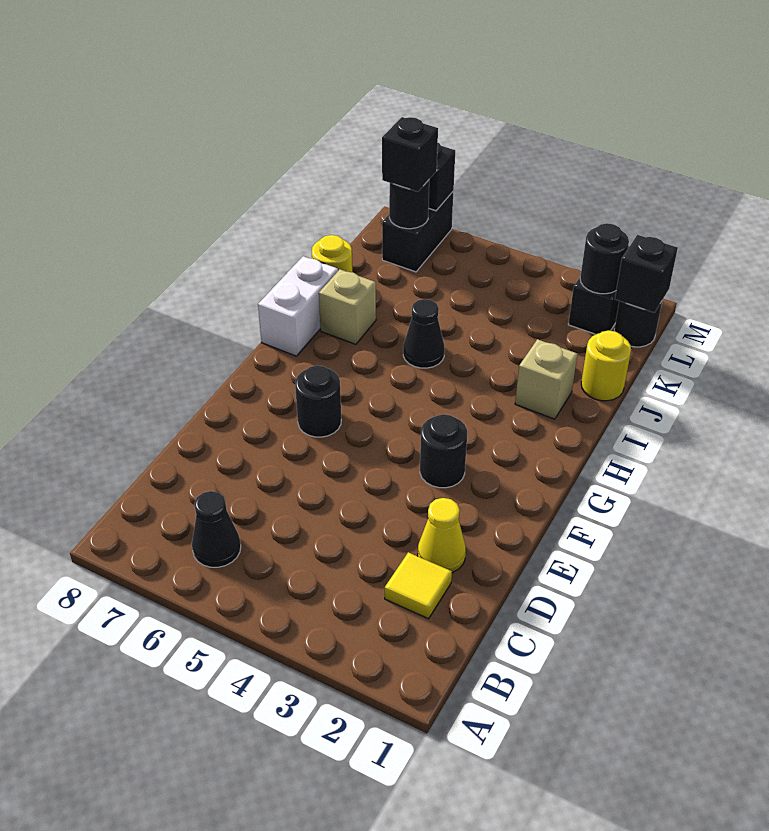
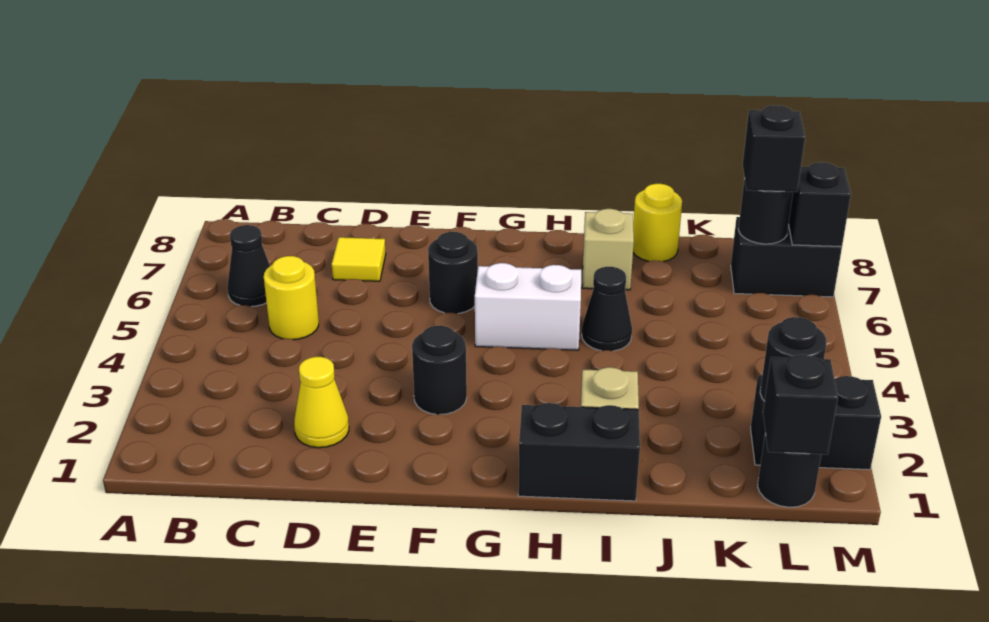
yellow 1x1 tile [385,552,452,619] -> yellow 1x1 tile moved to [332,237,386,281]
none -> black 1x2 brick [518,403,640,501]
white 1x2 brick [258,256,338,356] -> white 1x2 brick moved to [475,263,581,350]
yellow 1x1 round brick [581,331,631,401] -> yellow 1x1 round brick moved to [264,256,319,340]

